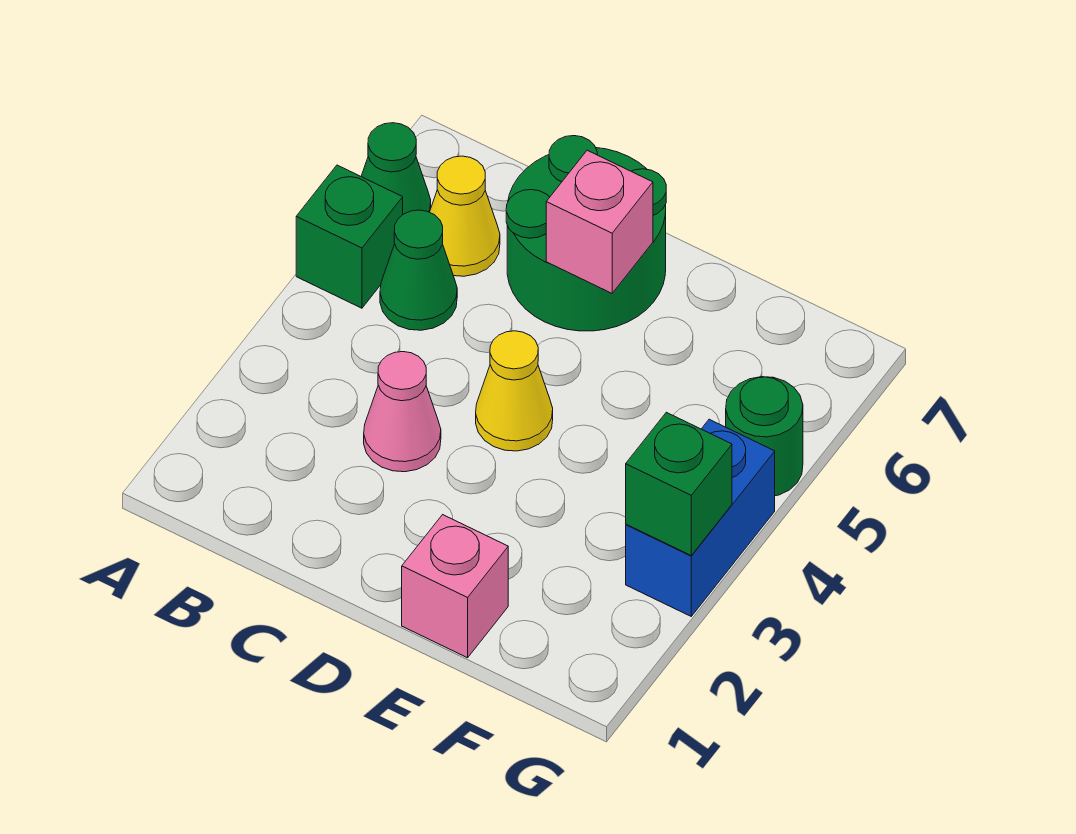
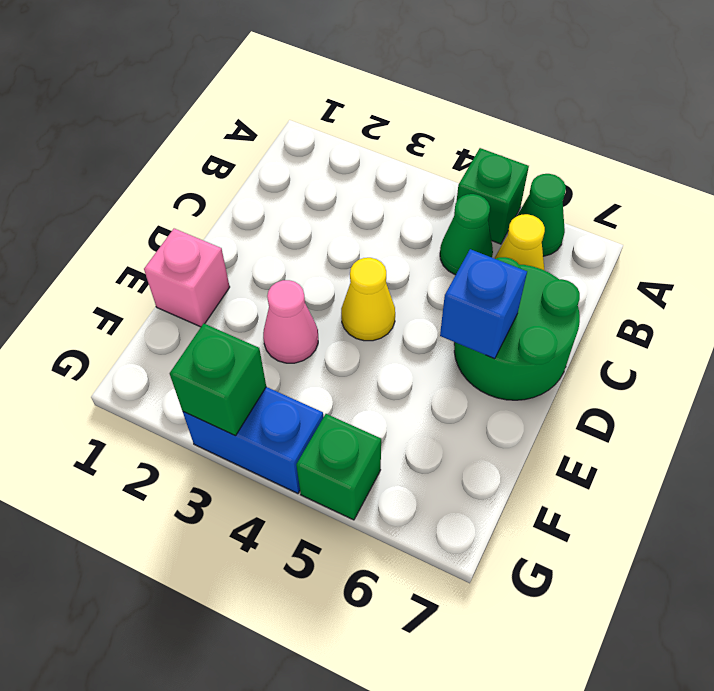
pink 1x1 cone [364,352,441,472] -> pink 1x1 cone moved to [263,280,318,363]
pink 1x1 brick [546,150,653,293] -> blue 1x1 brick [440,249,527,359]
green 1x1 round brick [726,377,803,496] -> green 1x1 brick [296,414,381,520]

